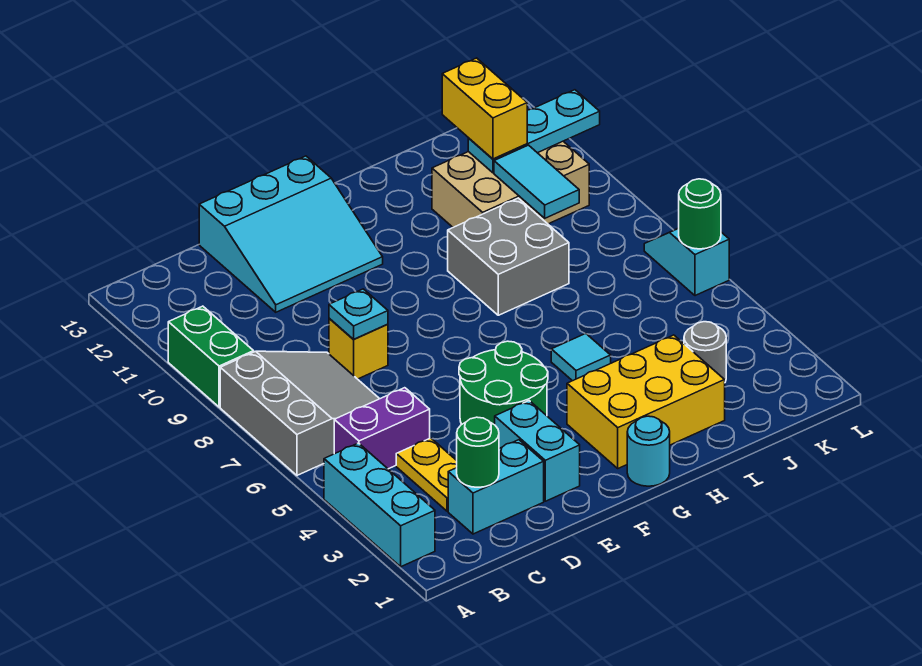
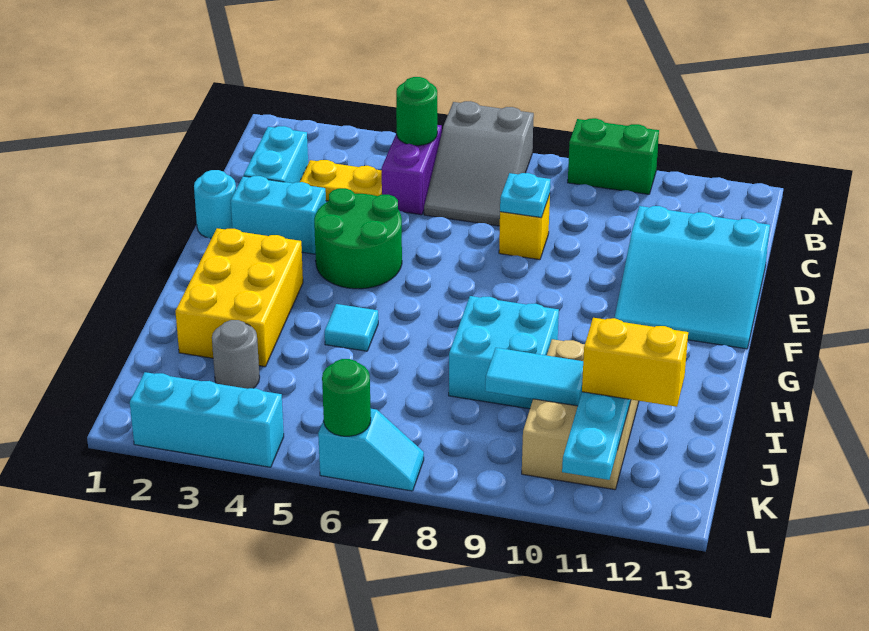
cyan 1x3 brick [324,443,435,567] -> cyan 1x3 brick moved to [130,372,284,467]
grey 3x3 slope [220,351,379,475] -> grey 2x3 slope [424,101,534,226]
green 1x1 round brick [457,417,499,487] -> green 1x1 round brick moved to [396,77,437,146]
cyan 3x3 slope [199,156,383,312] -> cyan 3x3 slope turned to [615,206,770,349]
cyan 1x1 round brick [627,416,670,486] -> cyan 1x1 round brick moved to [194,170,236,239]
grey 2x2 brick [448,198,569,315] -> cyan 2x2 brick [449,296,559,409]

